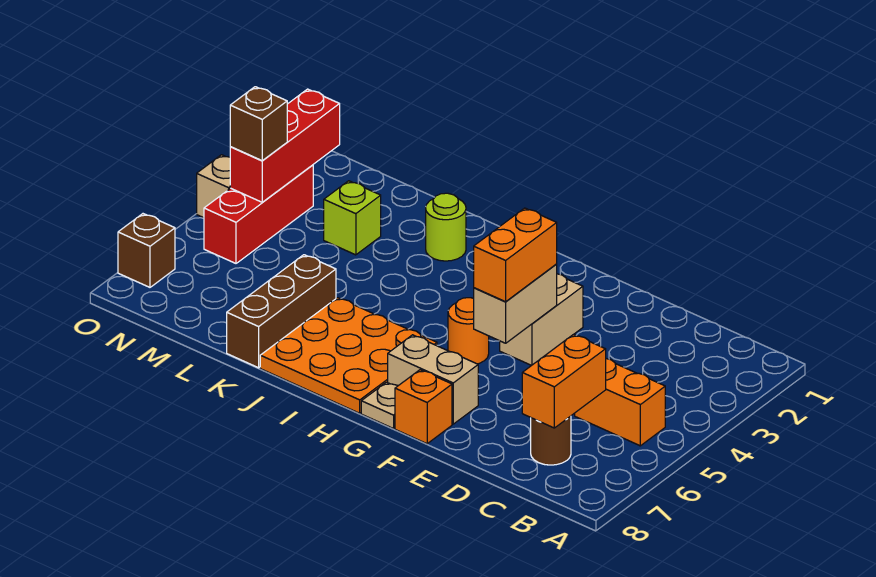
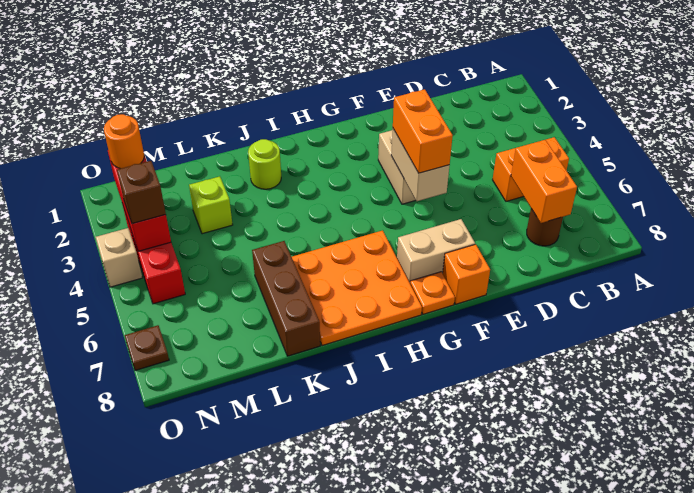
orange 1x1 round brick [448,298,489,364] -> orange 1x1 round brick moved to [104,114,144,169]
tan 1x1 plate [361,382,398,429] -> orange 1x1 plate [410,272,455,314]
brown 1x1 brick [118,214,175,287] -> brown 1x1 plate [125,325,169,371]

